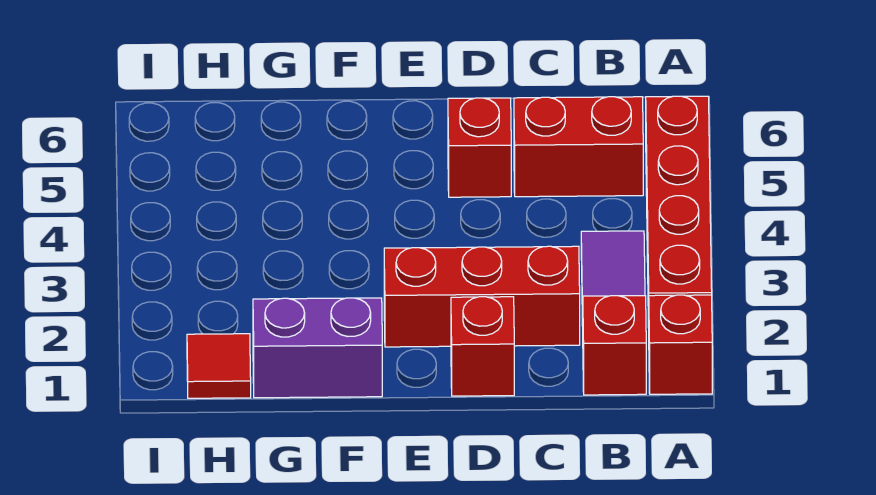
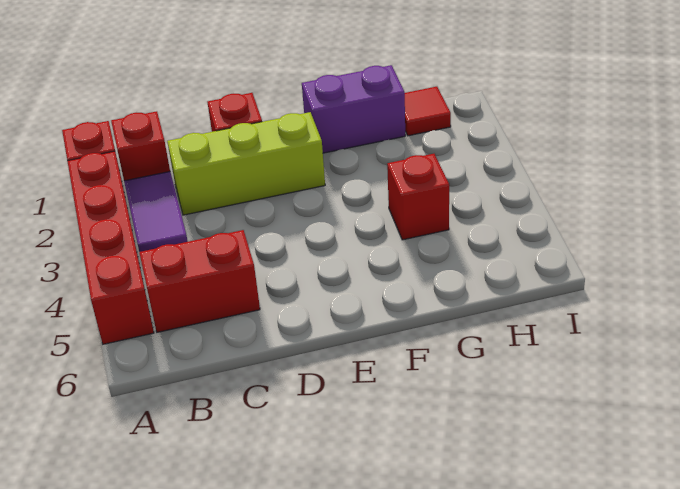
red 1x3 brick [384,246,580,347] -> lime 1x3 brick [167,112,325,215]
red 1x1 brick [448,98,511,197] -> red 1x1 brick moved to [387,154,449,240]

